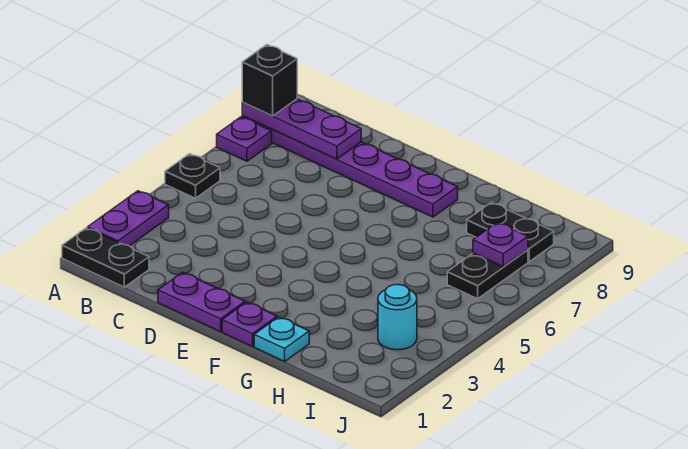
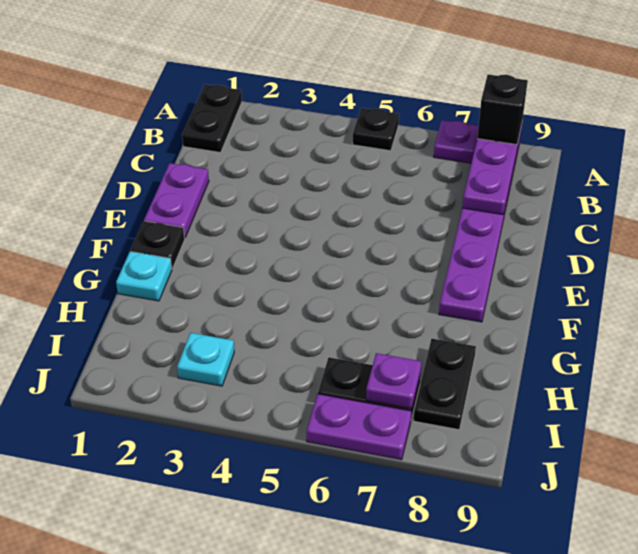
purple 1x2 plate [88,191,169,246] -> purple 1x2 plate moved to [307,394,412,460]
purple 1x1 plate [222,302,277,347] -> black 1x1 plate [130,221,185,269]
cyan 1x1 round brick [378,285,417,350] -> cyan 1x1 plate [177,333,234,386]

